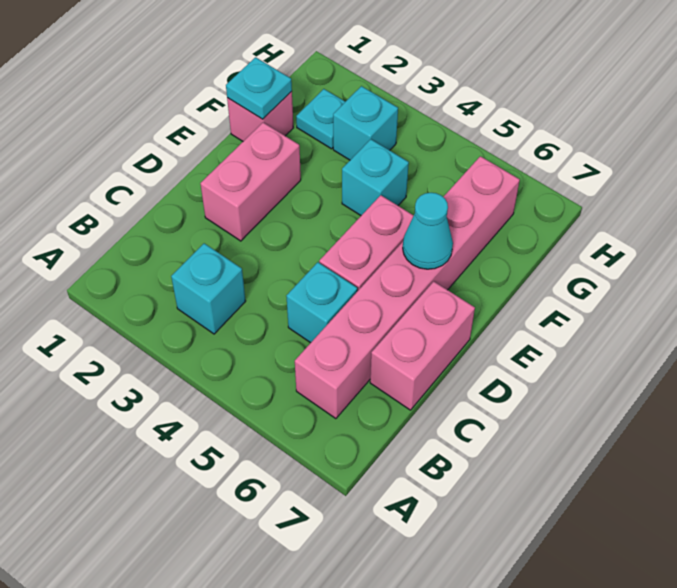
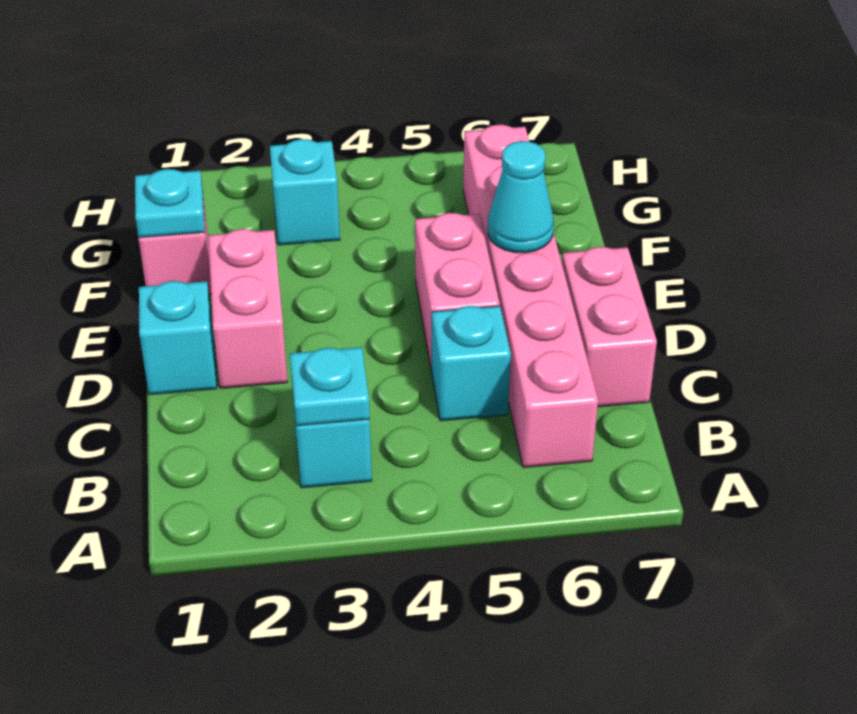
cyan 1x1 brick [342,139,409,215] -> cyan 1x1 brick moved to [139,281,217,395]
cyan 1x1 plate [296,89,345,149] -> cyan 1x1 plate moved to [290,347,370,426]

